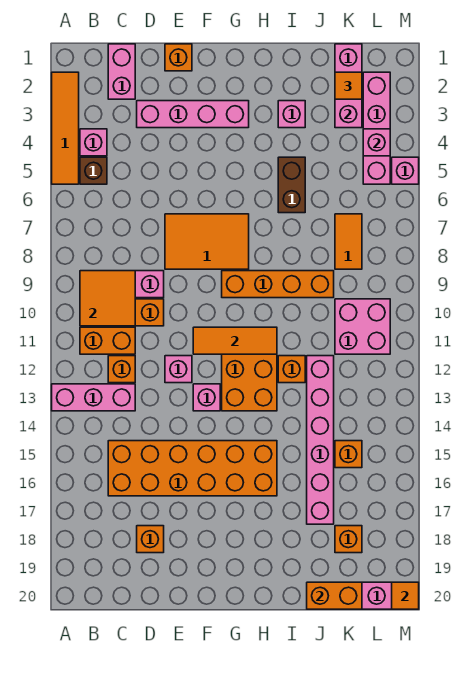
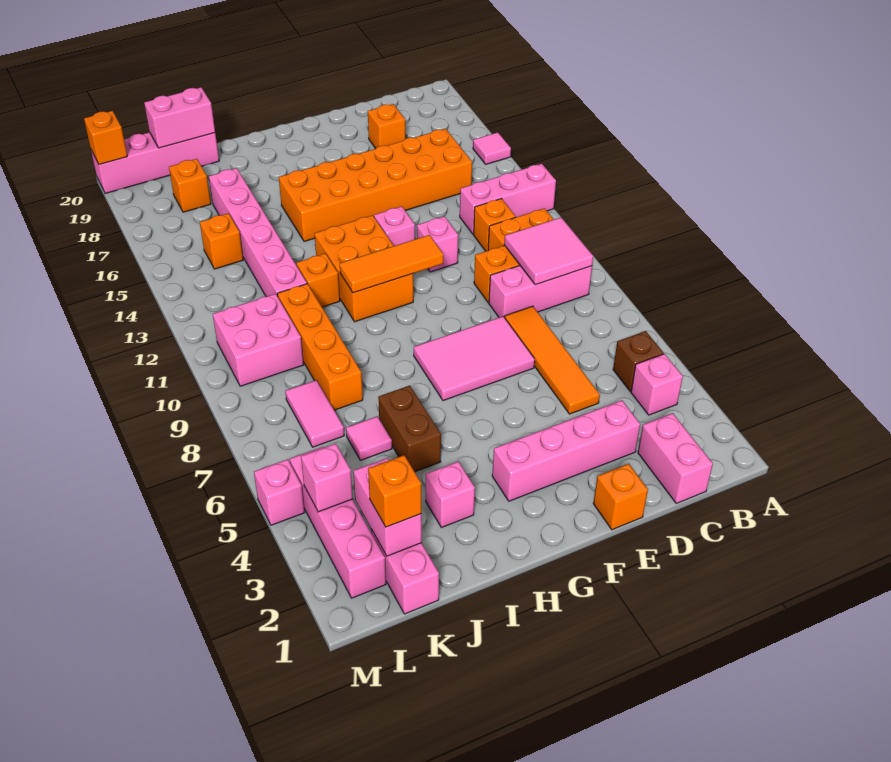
orange 1x4 tile [52,72,79,184] -> orange 1x4 tile moved to [505,306,600,414]
none -> pink 1x1 tile [473,132,511,164]
orange 2x2 tile [80,271,135,326] -> pink 2x2 tile [504,218,593,285]
orange 2x3 tile [165,214,249,269] -> pink 2x3 tile [414,316,535,401]
orange 1x4 brick [222,271,334,298] -> orange 1x4 brick turned to [277,284,363,410]
none -> pink 1x1 tile [346,416,392,460]
orange 1x2 brick [307,582,362,609] -> pink 1x2 brick [144,87,215,148]
orange 1x1 tile [335,72,362,99] -> orange 1x1 brick [368,455,421,527]
orange 1x2 tile [335,214,362,269] -> pink 1x2 tile [285,380,344,447]
orange 1x1 tile [392,582,419,609] -> orange 1x1 brick [84,111,127,164]

